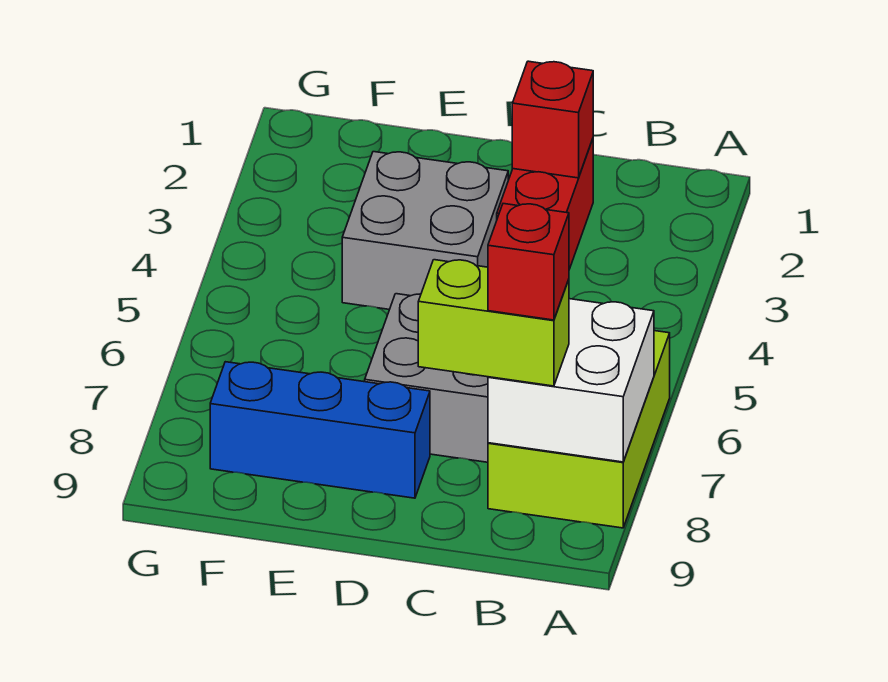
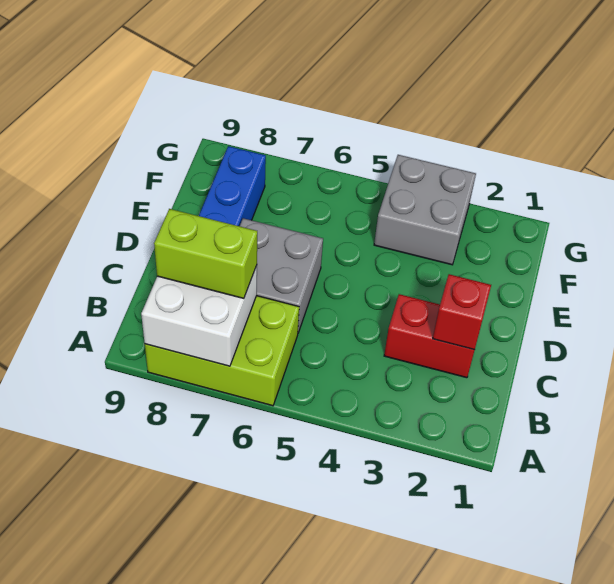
lime 1x2 brick [418,260,569,386] -> lime 1x2 brick turned to [154,209,257,298]
red 1x1 brick [488,204,569,320] -> none
grey 2x2 brick [342,152,508,309] -> grey 2x2 brick moved to [374,155,476,265]

